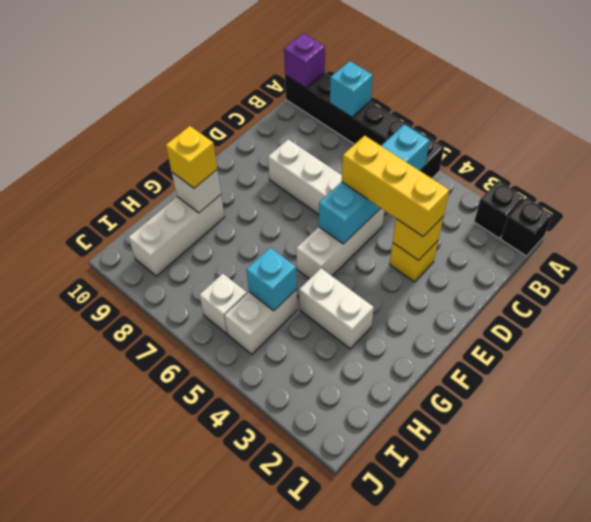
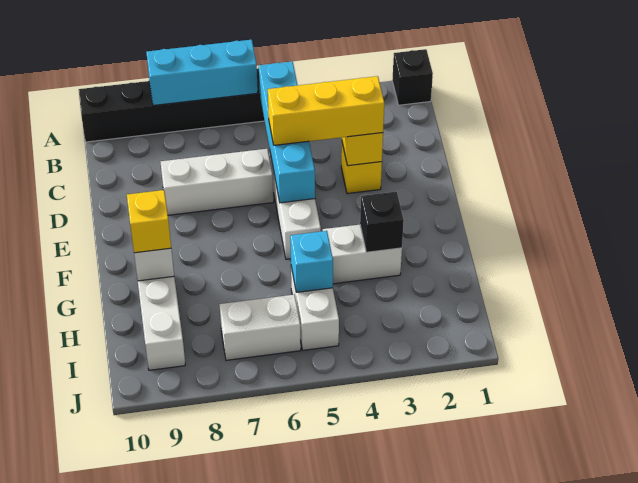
black 1x1 brick [474,181,524,238] -> black 1x1 brick moved to [360,192,404,252]
cyan 1x1 brick [330,61,373,117] -> cyan 1x3 brick [146,40,258,106]
purple 1x1 brick [284,33,325,88] -> none
white 1x1 brick [199,274,247,334] -> white 1x2 brick [219,295,301,360]

